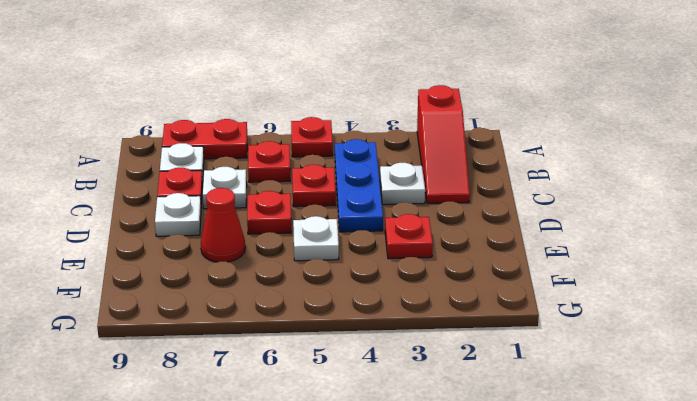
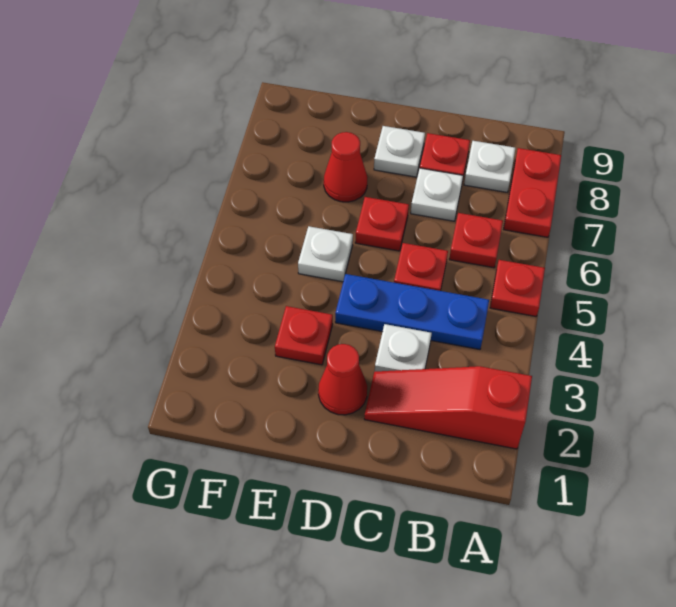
none -> red 1x1 cone [318,344,367,415]

